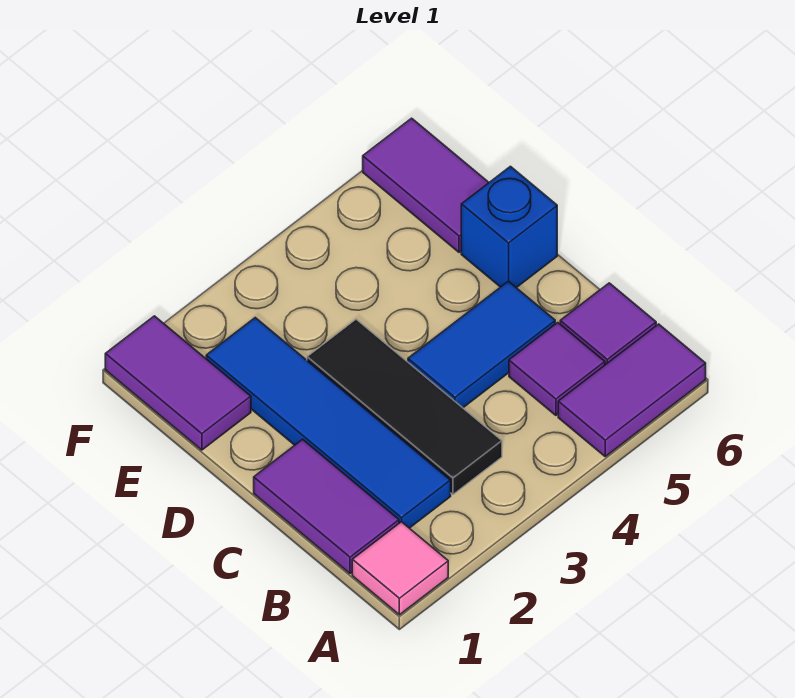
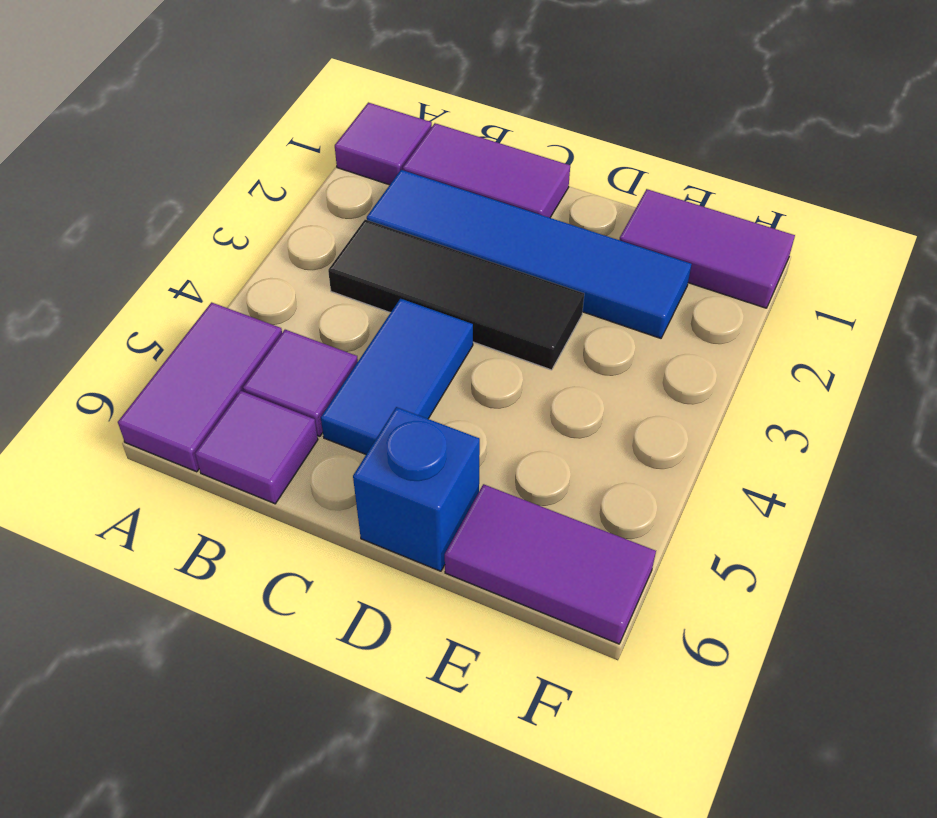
pink 1x1 tile [352,522,448,615] -> purple 1x1 tile [335,102,432,185]

